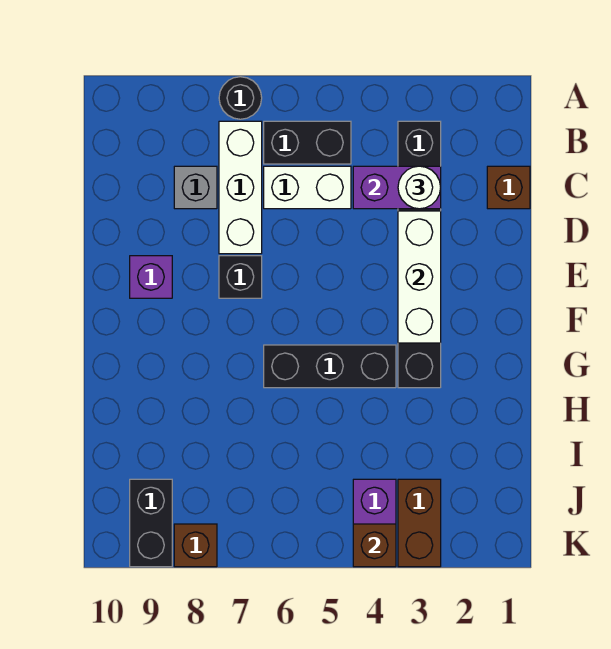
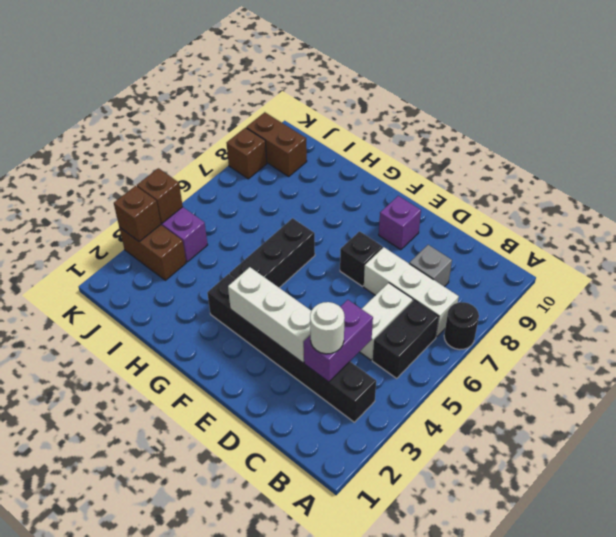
brown 1x1 brick [487,166,530,209] -> brown 1x1 brick moved to [114,186,161,241]
black 1x2 brick [130,479,172,567] -> brown 1x2 brick [246,112,307,176]

